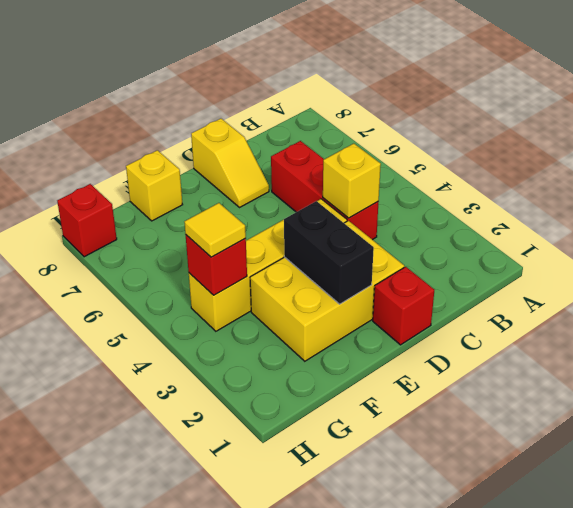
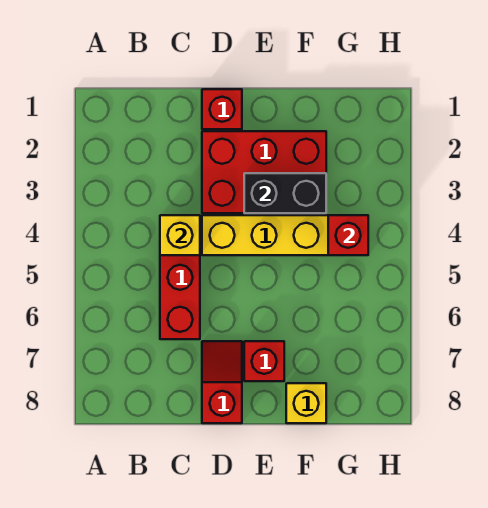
yellow 2x3 brick [250,221,404,361] -> red 2x3 brick [202,131,326,213]
yellow 1x2 slope [191,119,269,208] -> red 1x2 slope [202,341,242,423]
black 1x2 brick [284,201,374,304] -> black 1x2 brick turned to [244,173,326,213]
yellow 1x1 tile [185,203,246,257] -> none
red 1x1 brick [57,184,117,257] -> red 1x1 brick moved to [244,341,284,381]

